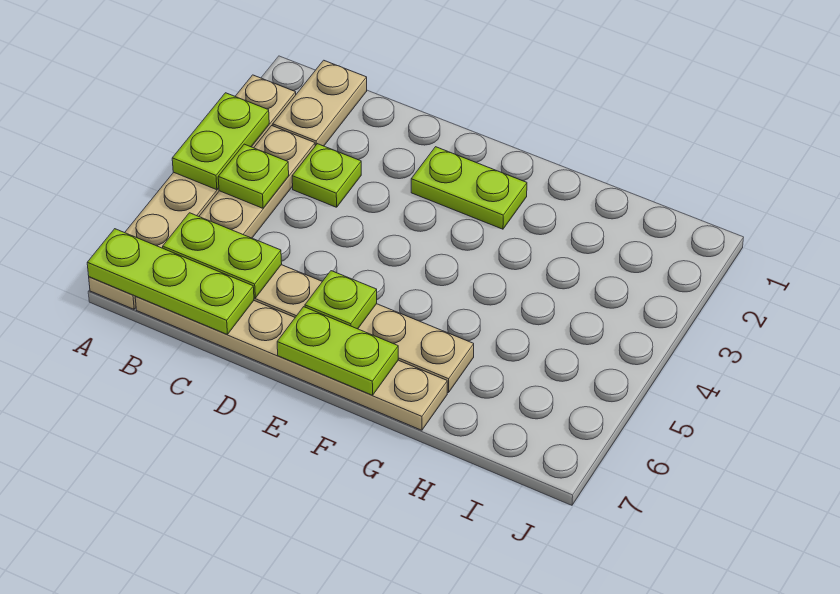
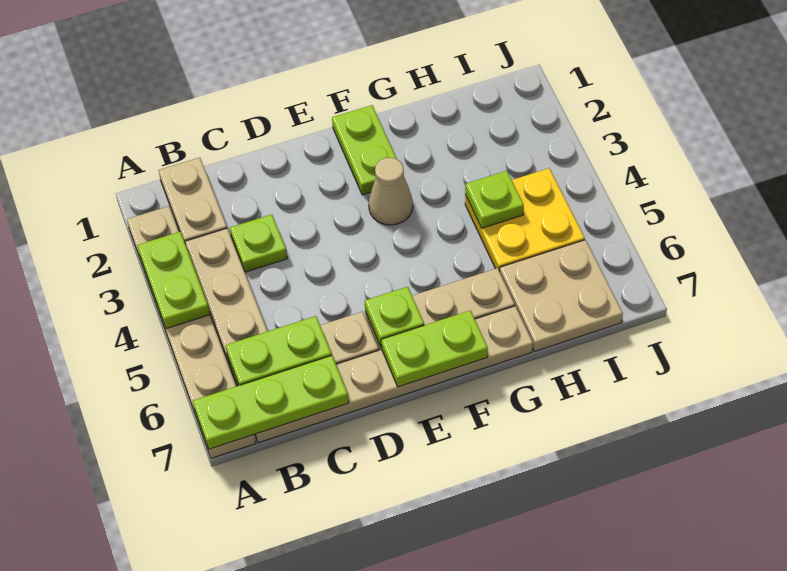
lime 1x1 plate [218,144,289,208] -> lime 1x1 plate moved to [465,171,524,228]
lime 1x2 plate [411,147,527,229] -> lime 1x2 plate turned to [332,105,397,195]
none -> tan 1x1 cone [369,158,413,225]
none -> yellow 2x2 plate [465,168,585,271]
none -> tan 2x2 plate [500,240,623,351]

